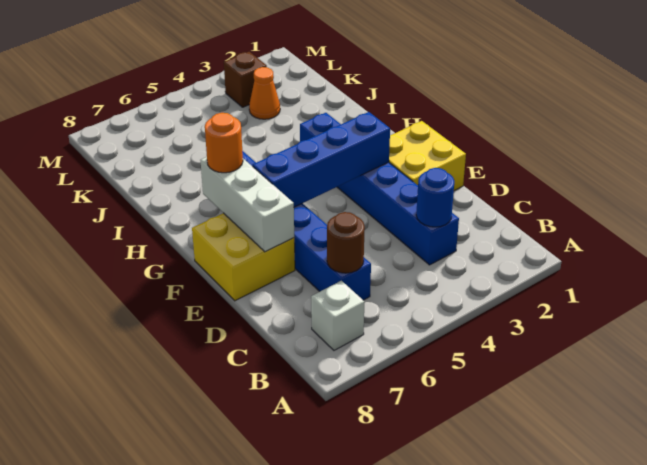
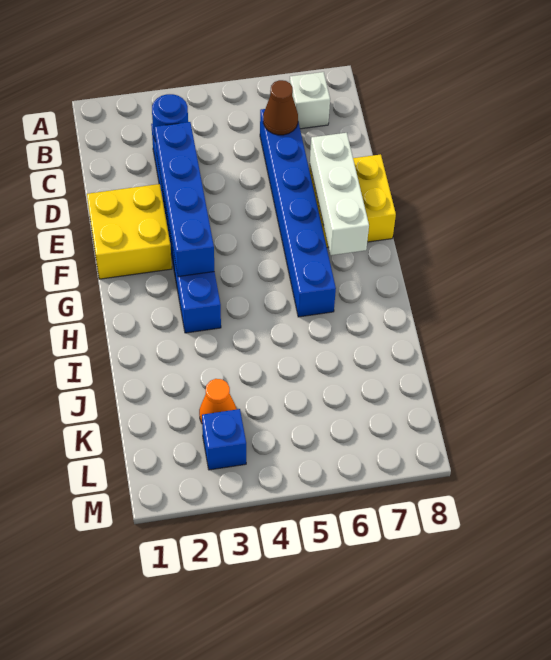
brown 1x1 round brick [327,212,365,273] -> brown 1x1 cone [263,80,298,135]
blue 1x4 brick [252,112,390,207] -> blue 1x4 brick turned to [155,122,214,277]
orange 1x1 round brick [205,113,243,173] -> none
brown 1x1 brick [224,52,267,107] -> blue 1x1 brick [202,409,246,470]

